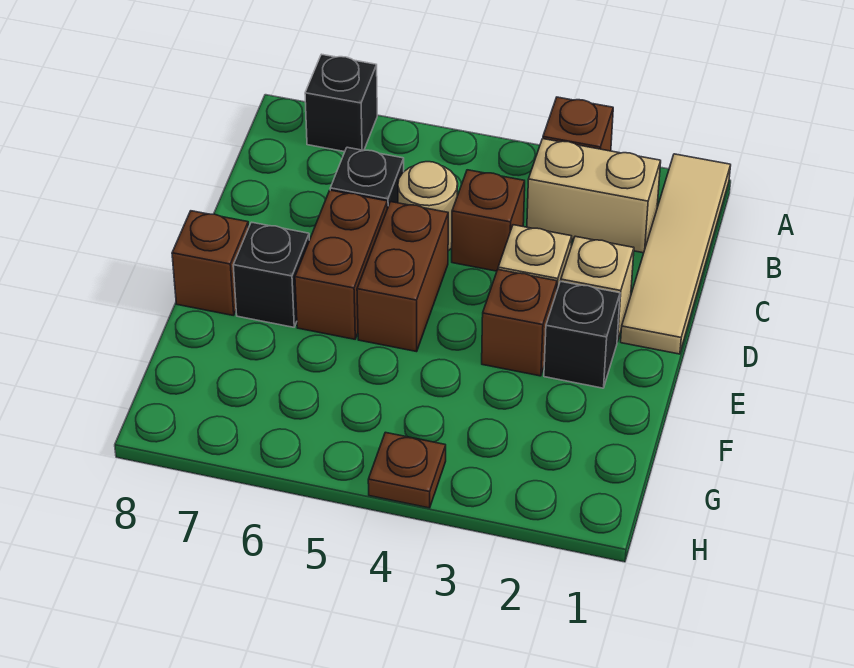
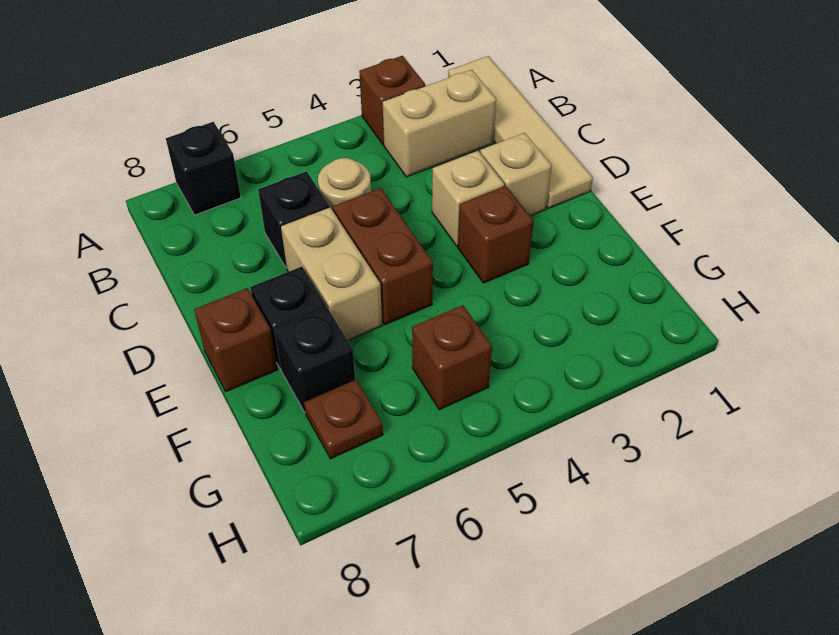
brown 1x1 brick [452,170,525,271] -> brown 1x1 brick moved to [412,305,492,410]
brown 1x2 brick [295,190,387,339] -> tan 1x2 brick [281,207,382,340]
black 1x1 brick [544,281,620,388] -> black 1x1 brick moved to [275,308,355,412]
brown 1x1 plate [368,432,446,508] -> brown 1x1 plate moved to [304,380,383,459]

